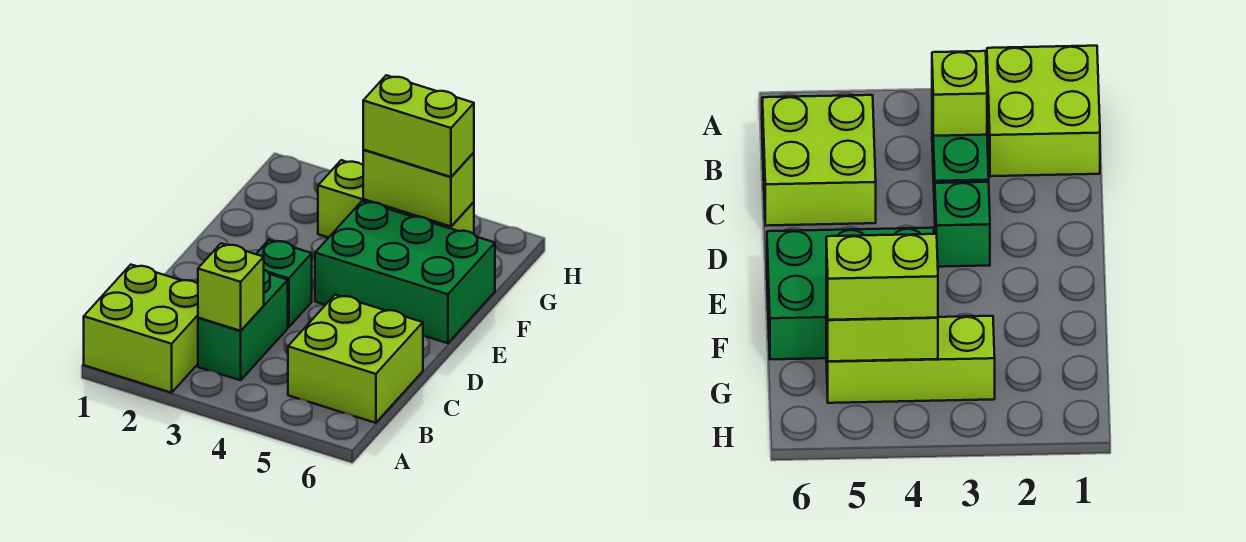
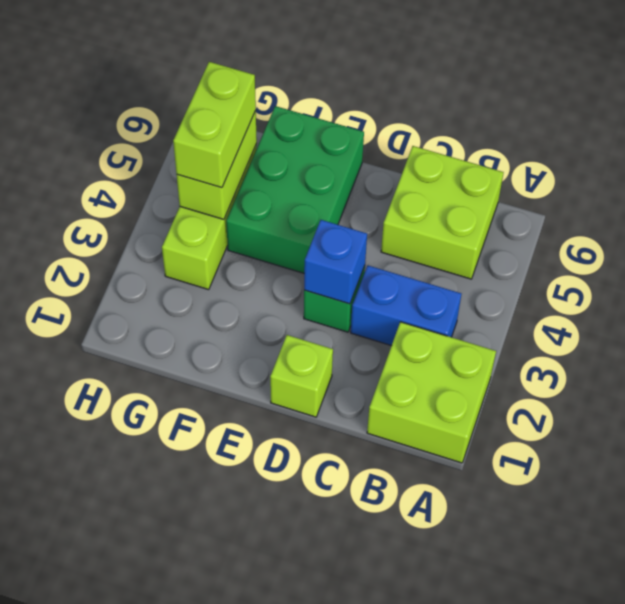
green 1x2 brick [198,270,288,380] -> blue 1x2 brick [351,265,461,346]
lime 1x1 brick [198,243,264,331] -> lime 1x1 brick moved to [270,335,333,417]
none -> blue 1x1 brick [304,220,367,304]

